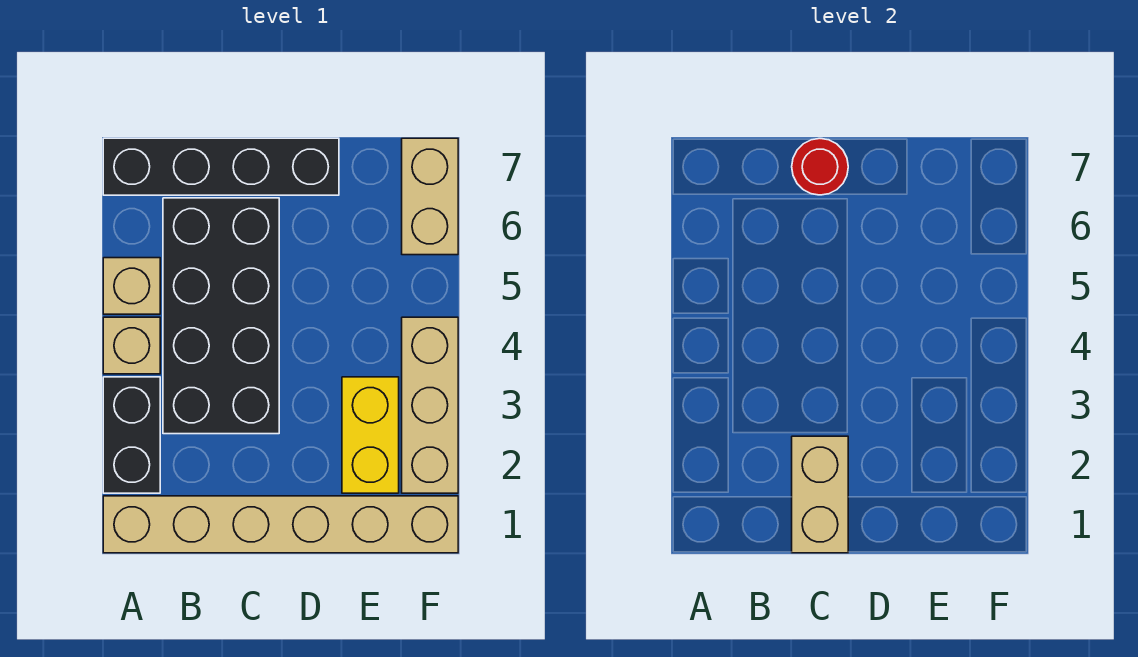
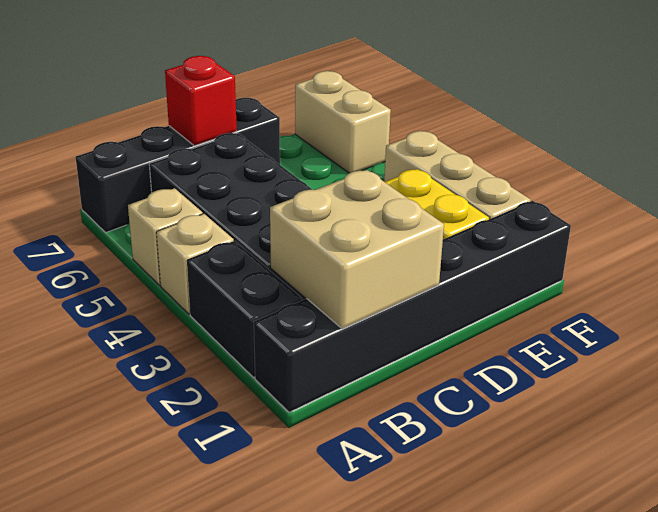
tan 1x6 brick [103,496,458,553] -> black 1x6 brick [254,201,571,412]
tan 1x2 brick [792,436,848,553] -> tan 2x2 brick [270,170,444,329]
red 1x1 round brick [792,139,848,195] -> red 1x1 brick [165,56,237,146]

